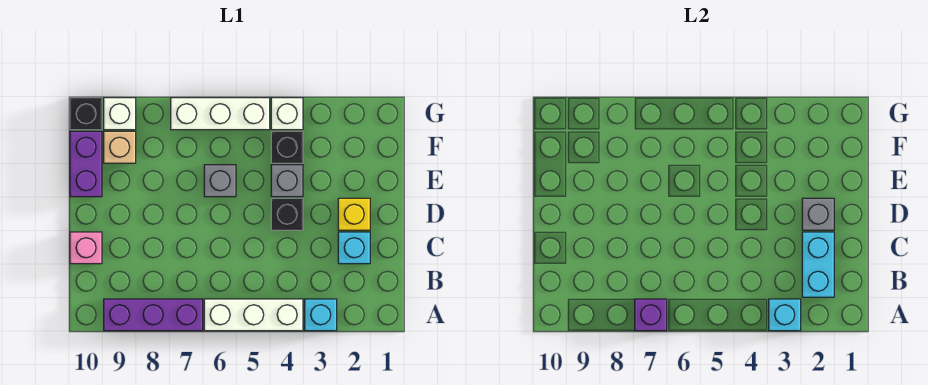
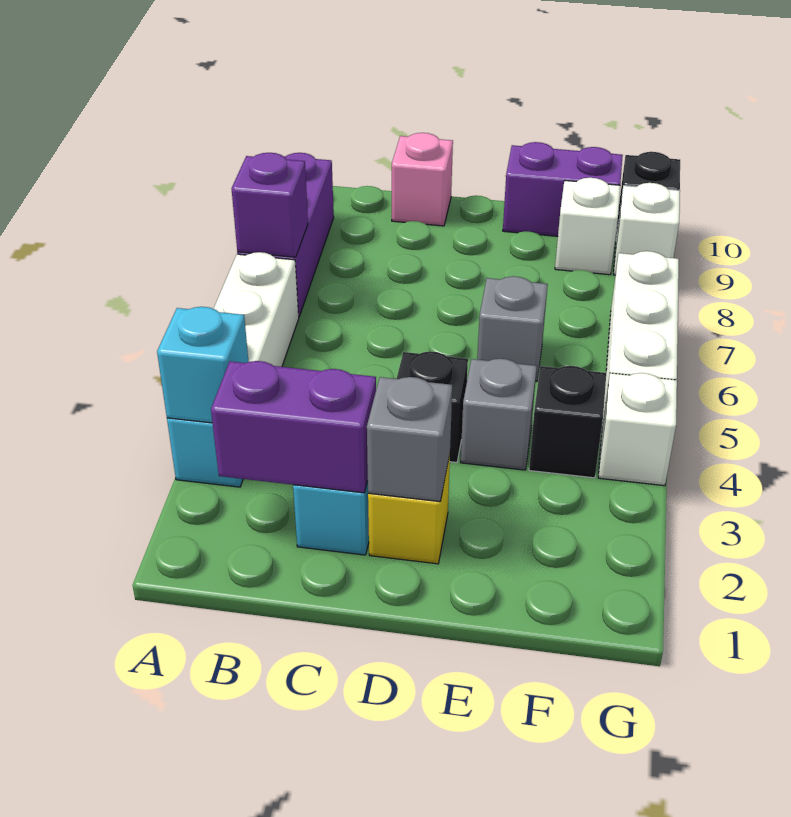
cyan 1x2 brick [802,232,834,297] -> purple 1x2 brick [211,361,376,493]
tan 1x1 brick [104,131,136,163] -> white 1x1 brick [555,178,620,275]

